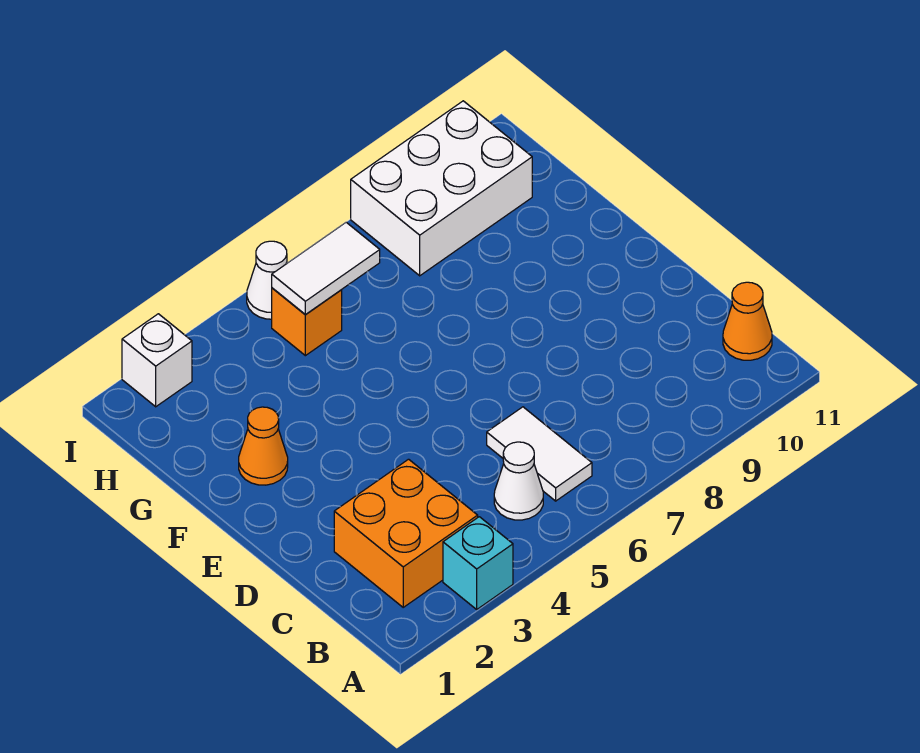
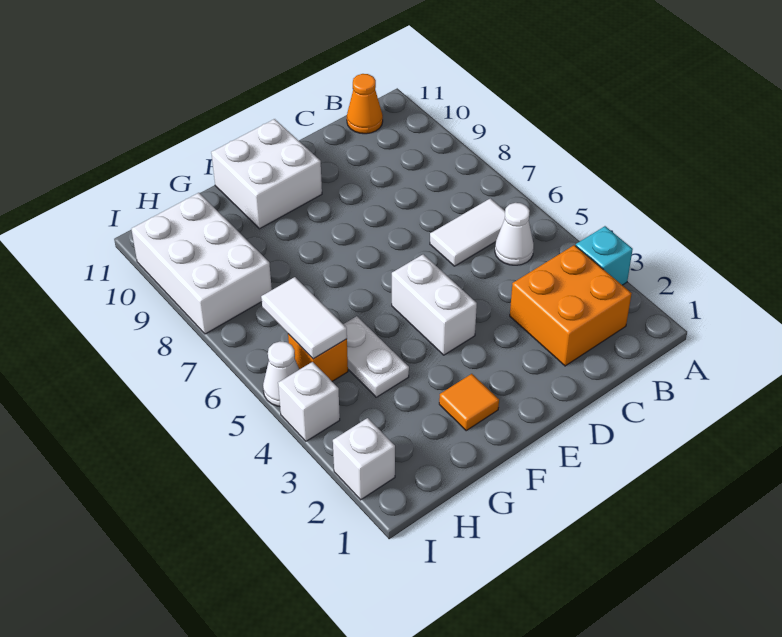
none -> white 1x2 brick [392,254,477,355]
none -> white 2x2 brick [211,119,322,229]
orange 1x1 cone [239,407,288,485] -> orange 1x1 tile [439,374,499,431]
none -> white 1x2 plate [343,316,409,397]
none -> white 1x1 brick [278,362,340,441]

